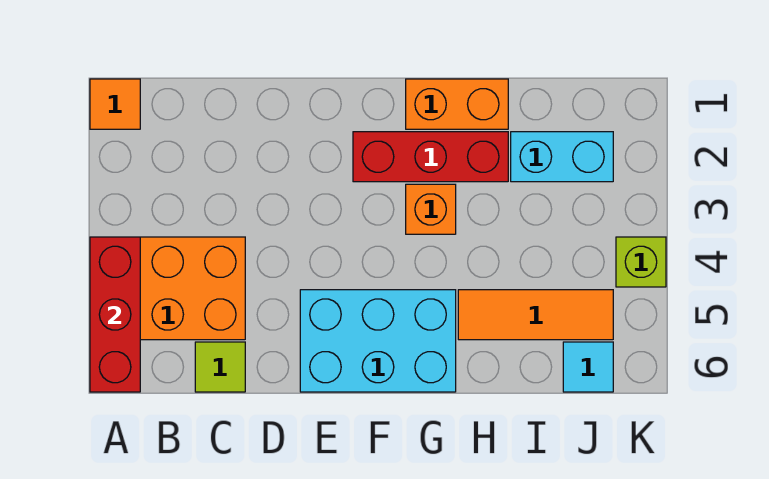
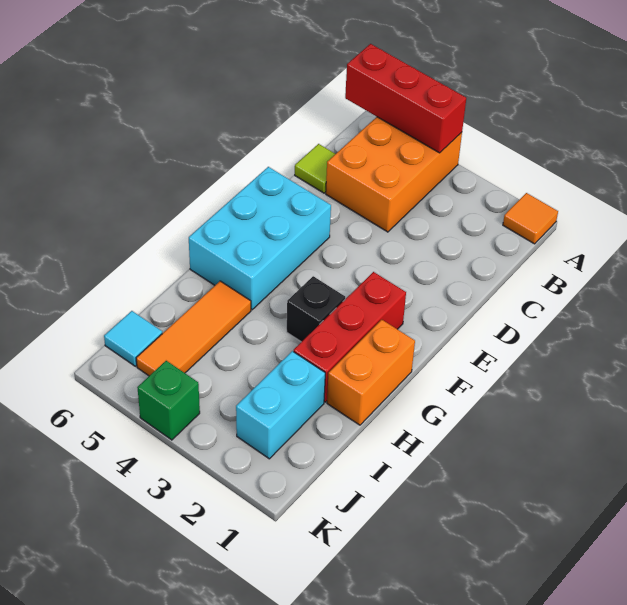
orange 1x1 brick [406,184,456,234] -> black 1x1 brick [287,276,345,342]
lime 1x1 brick [616,237,666,287] -> green 1x1 brick [137,361,200,440]

